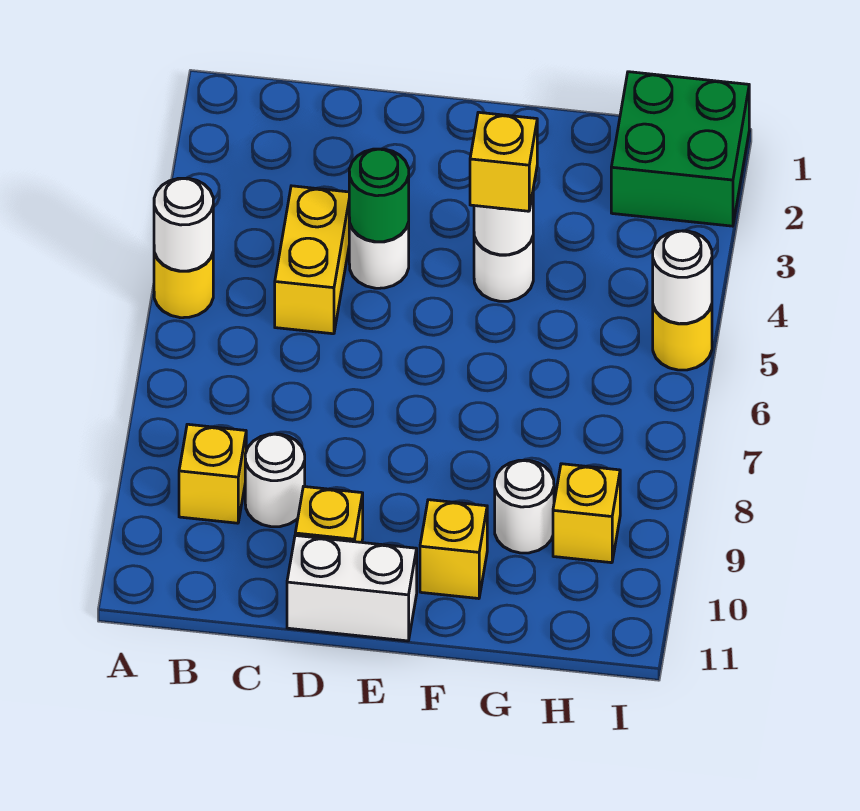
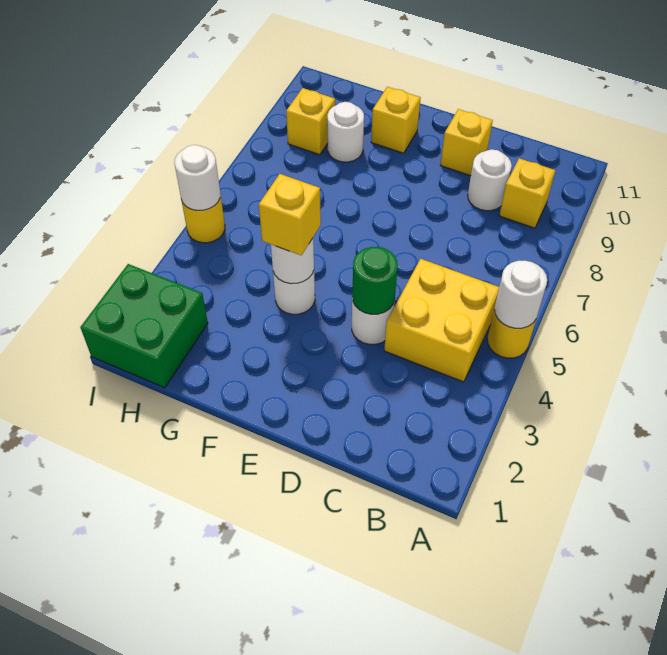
yellow 1x2 brick [275,186,349,334] -> yellow 2x2 brick [384,259,499,382]
white 1x2 brick [287,535,417,641] -> none

